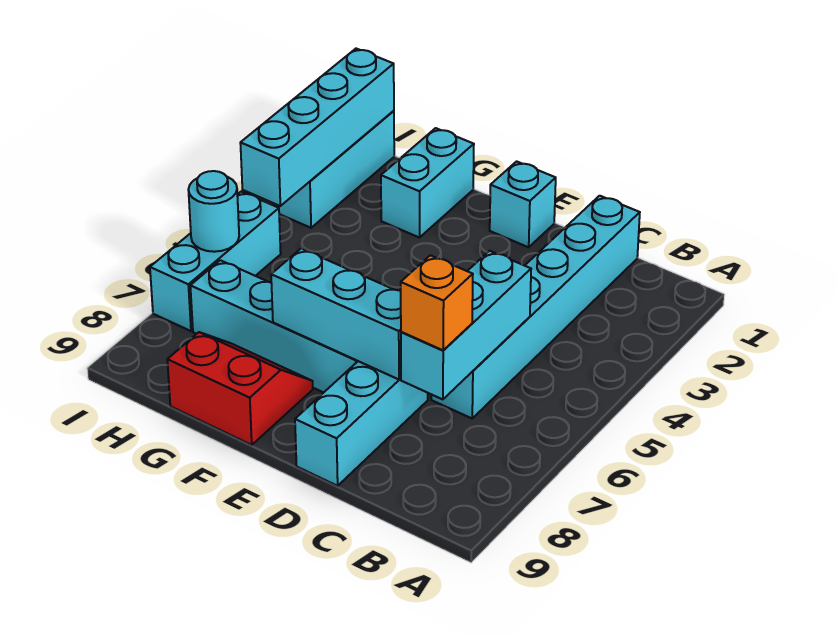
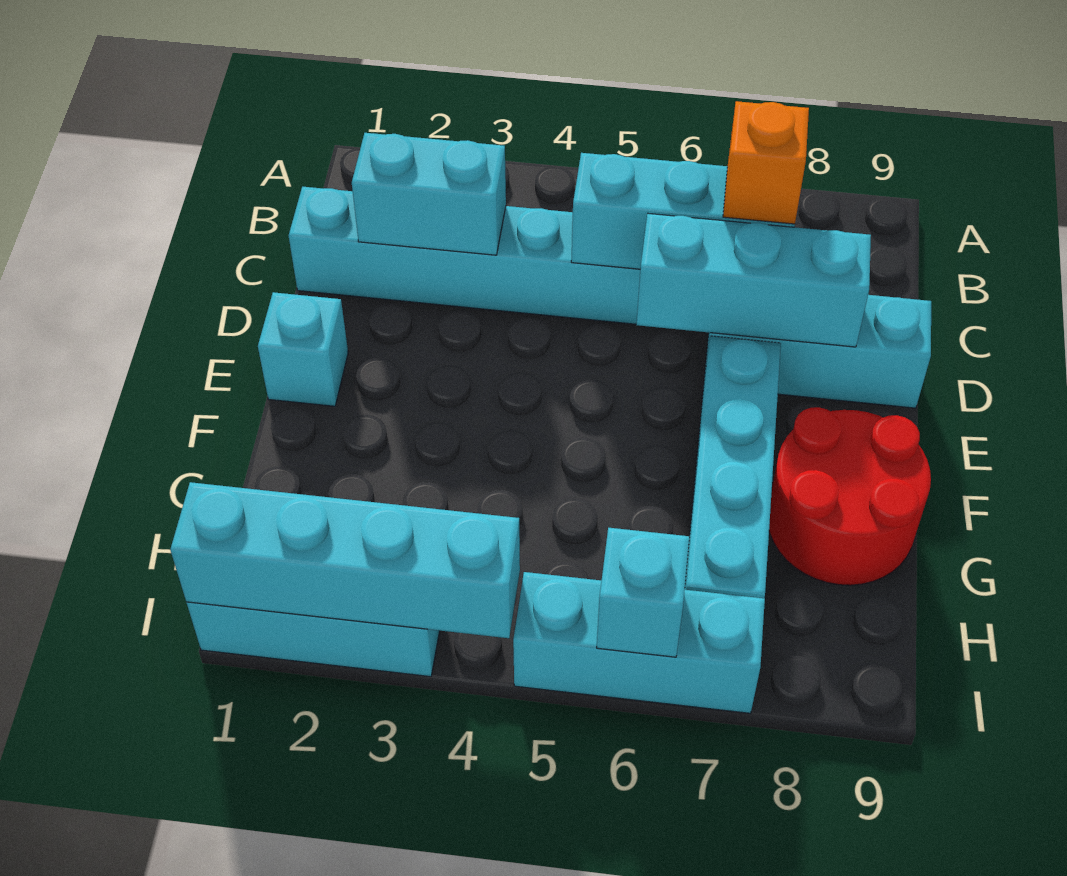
cyan 1x3 brick [271,249,401,379] -> cyan 1x3 brick turned to [636,214,871,347]
red 2x2 slope [167,332,313,445] -> red 2x2 round brick [769,407,931,585]
cyan 1x2 brick [381,128,474,238] -> cyan 1x2 brick moved to [352,133,506,255]
cyan 1x1 round brick [188,171,239,252] -> cyan 1x1 brick [597,528,690,657]

